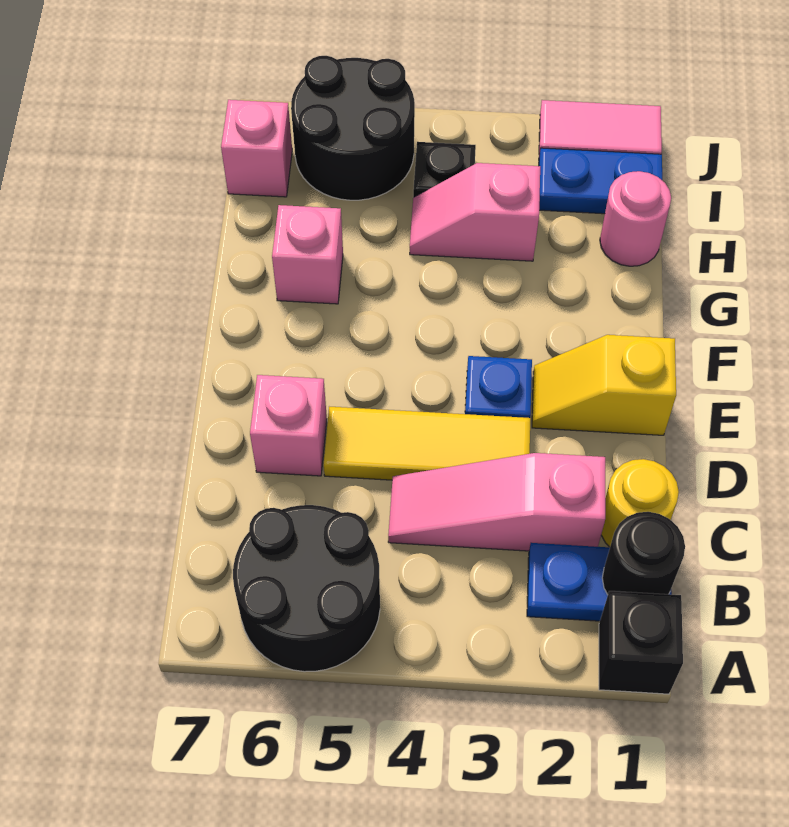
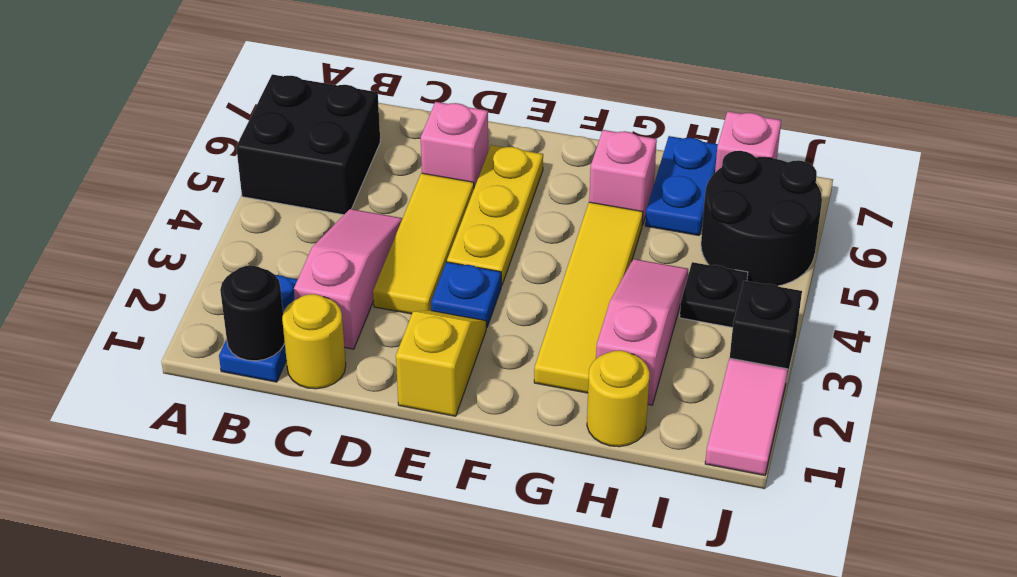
black 1x1 brick [599,591,683,694] -> black 1x1 brick moved to [730,281,802,381]
black 2x2 round brick [233,505,380,672] -> black 2x2 brick [236,74,380,215]
none -> yellow 1x3 plate [447,145,543,286]
none -> yellow 1x4 tile [534,202,643,393]
pink 1x1 round brick [600,171,671,266] -> yellow 1x1 round brick [587,350,650,447]
pink 1x2 slope [410,163,540,261] -> pink 1x3 slope [596,259,688,405]
blue 1x2 plate [539,148,662,214] -> blue 1x2 plate moved to [645,136,718,235]

